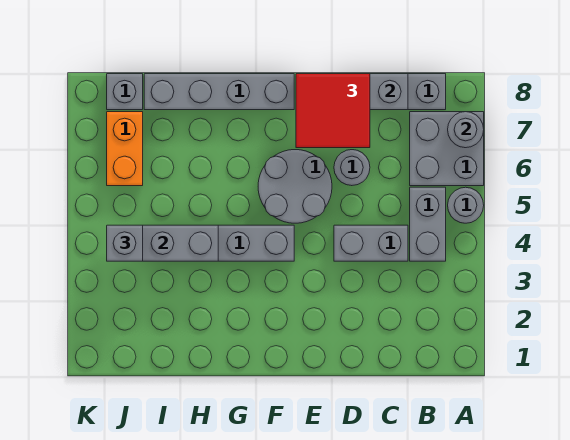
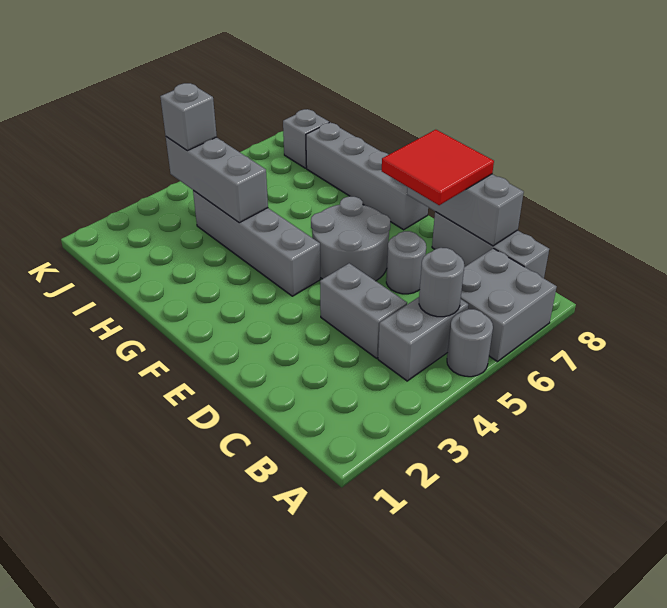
grey 1x1 round brick [448,112,484,148] -> grey 1x1 round brick moved to [419,248,464,317]
orange 1x2 brick [107,112,143,186] -> none

